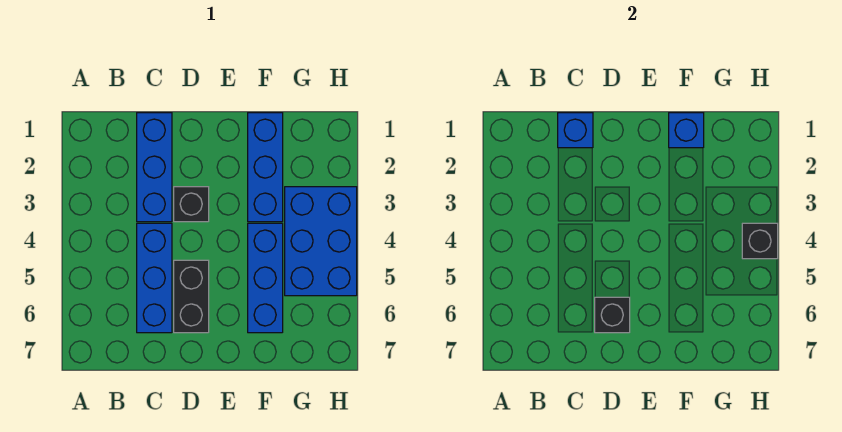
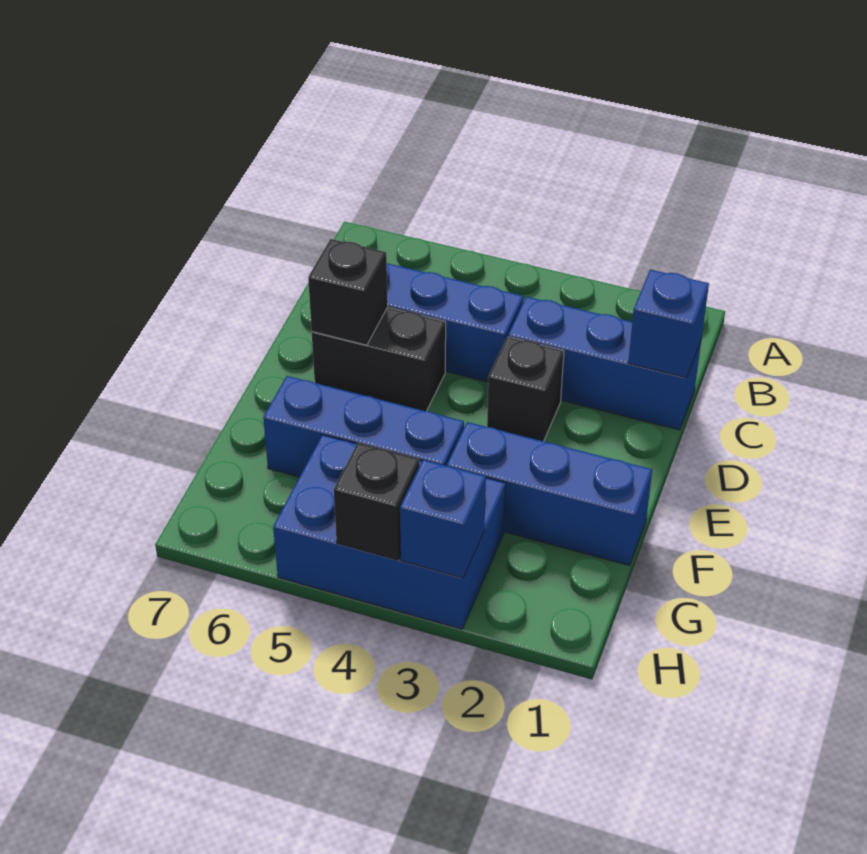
blue 1x1 brick [669,113,704,148] -> blue 1x1 brick moved to [400,460,486,578]

